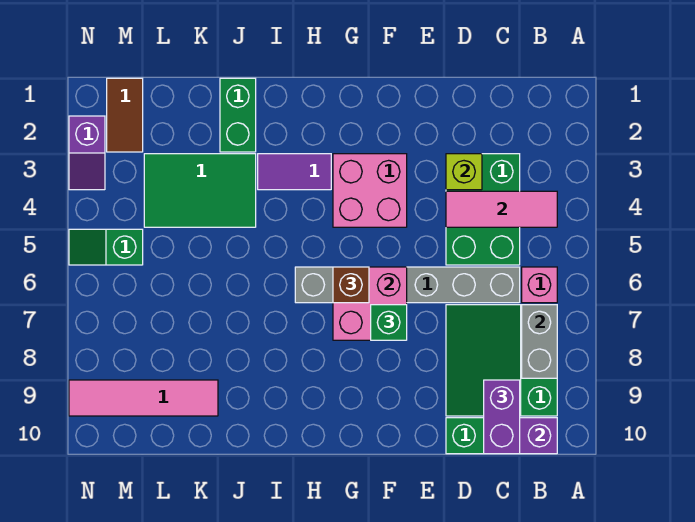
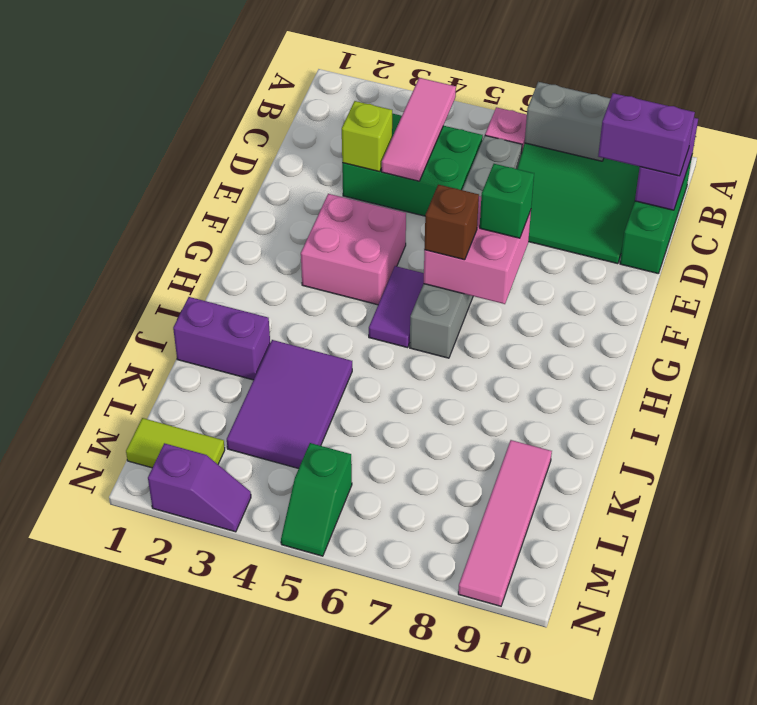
purple 1x2 tile [258,154,331,190] -> purple 1x2 tile moved to [369,266,424,348]
green 1x2 brick [220,78,256,152] -> purple 1x2 brick [173,297,270,380]
green 2x3 tile [144,154,256,227] -> purple 2x3 tile [227,340,352,469]
brown 1x2 tile [107,78,143,152] -> lime 1x2 tile [126,418,225,468]

